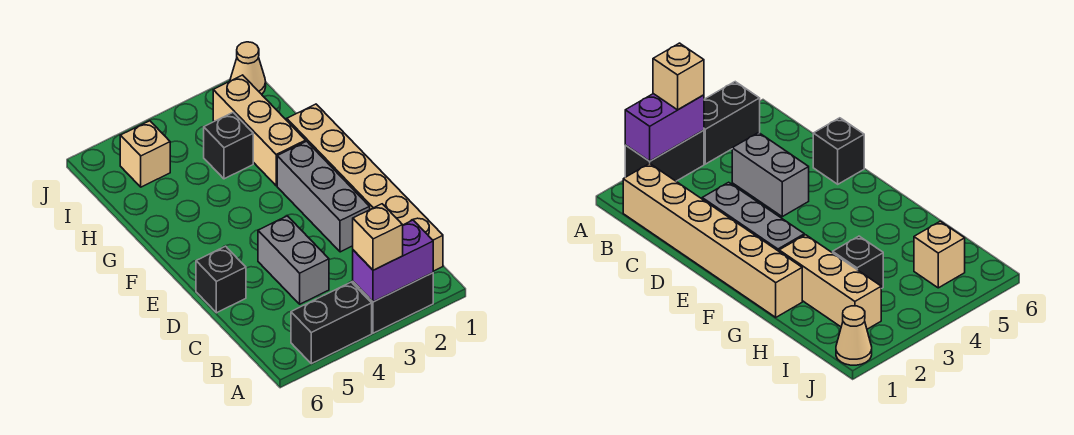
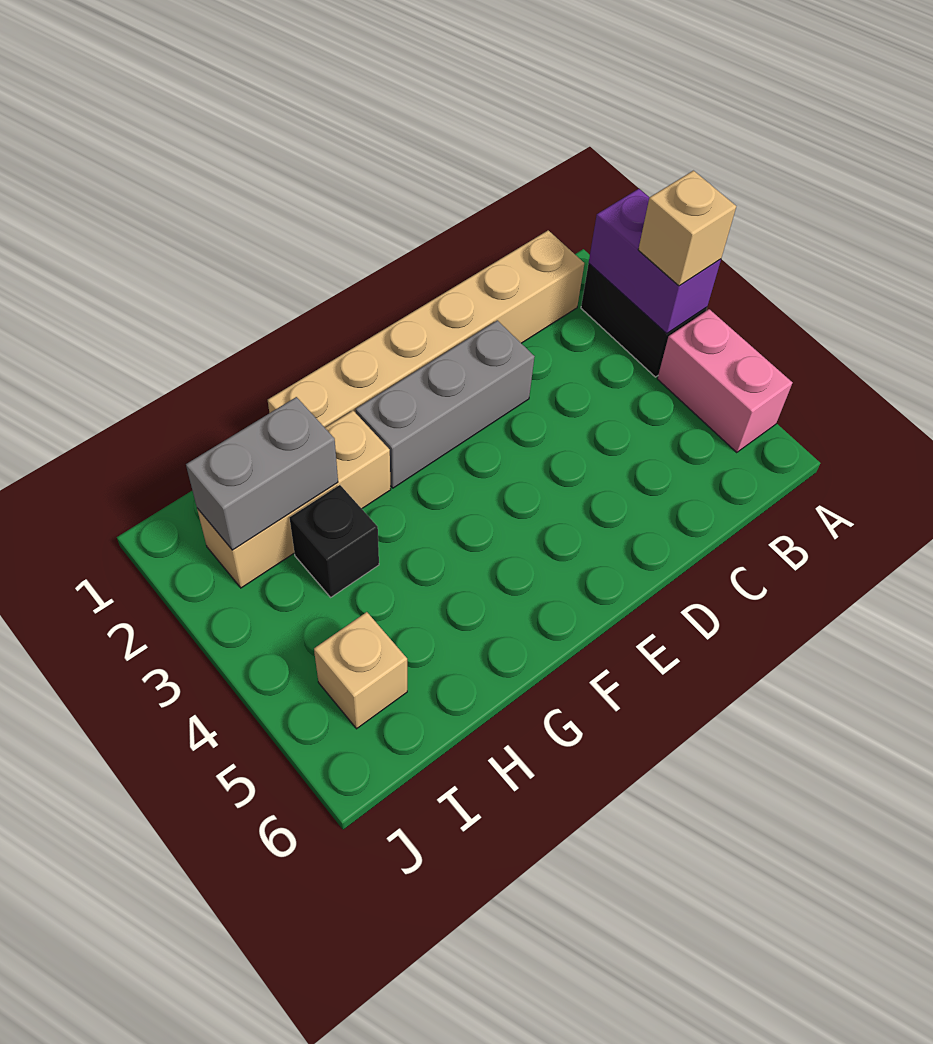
black 1x2 brick [291,282,372,364] -> pink 1x2 brick [657,309,793,453]
grey 1x2 brick [258,216,329,304] -> grey 1x2 brick moved to [186,397,338,550]
black 1x1 brick [196,246,246,313] -> none
tan 1x1 cone [230,42,266,94] -> none

